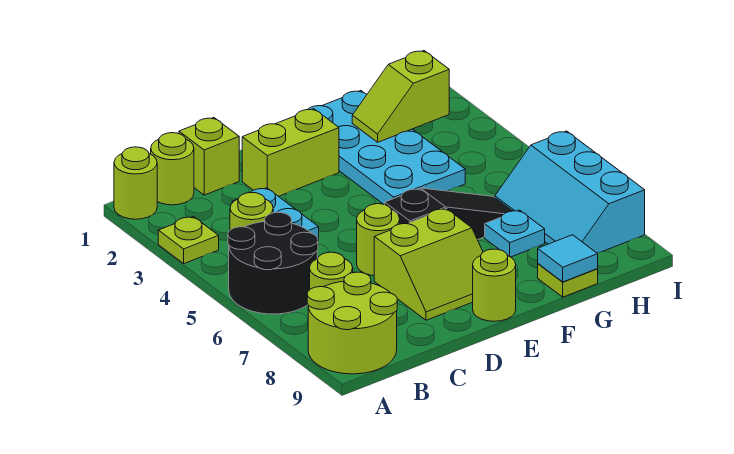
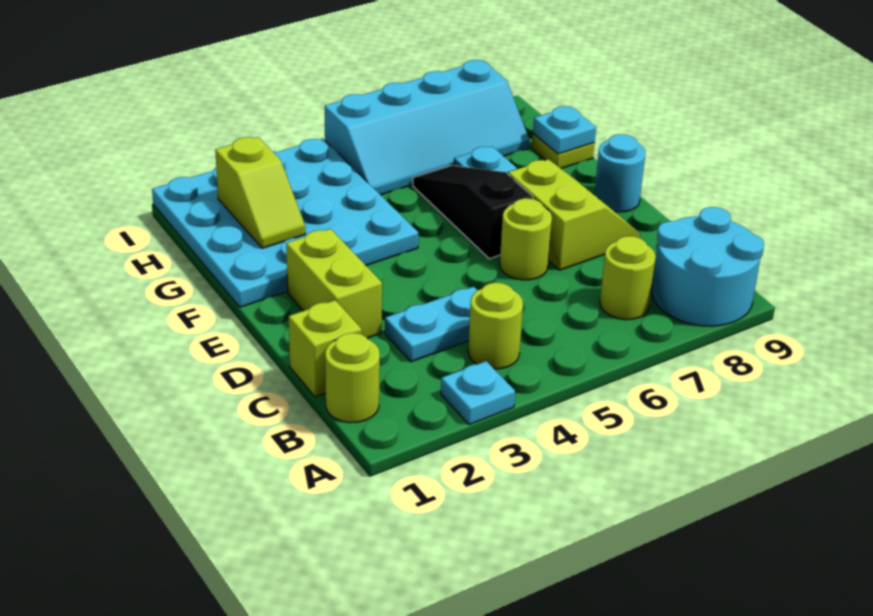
lime 1x1 round brick [114,147,157,219] -> none
lime 1x1 plate [158,217,219,263] -> cyan 1x1 plate [441,361,515,425]
black 2x2 round brick [228,213,318,314] -> none
lime 2x2 round brick [307,272,397,374] -> cyan 2x2 round brick [652,207,764,326]
lime 1x1 round brick [473,249,516,321] -> cyan 1x1 round brick [594,134,645,212]
cyan 2x4 plate [308,91,465,205] -> cyan 4x4 plate [152,139,418,307]
cyan 1x1 tile [538,235,598,282] -> cyan 1x1 plate [533,106,596,154]
cyan 2x3 slope [495,131,645,253] -> cyan 2x4 slope [325,60,529,195]

